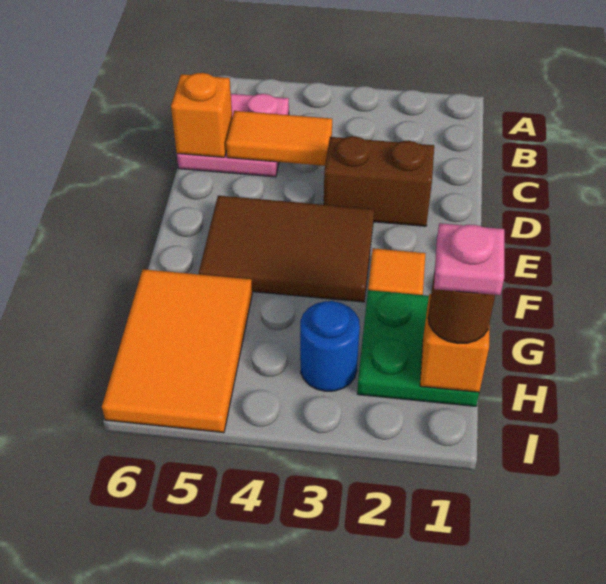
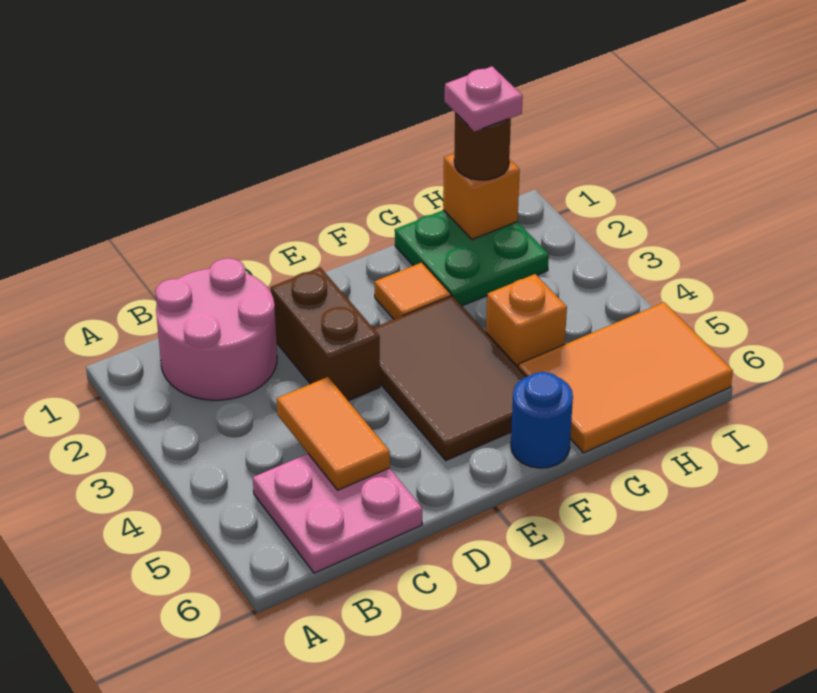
none -> pink 2x2 round brick [155,258,277,400]
orange 1x1 brick [171,73,232,157] -> orange 1x1 brick moved to [486,274,567,367]
blue 1x1 round brick [300,301,360,391] -> blue 1x1 round brick moved to [511,372,573,468]

